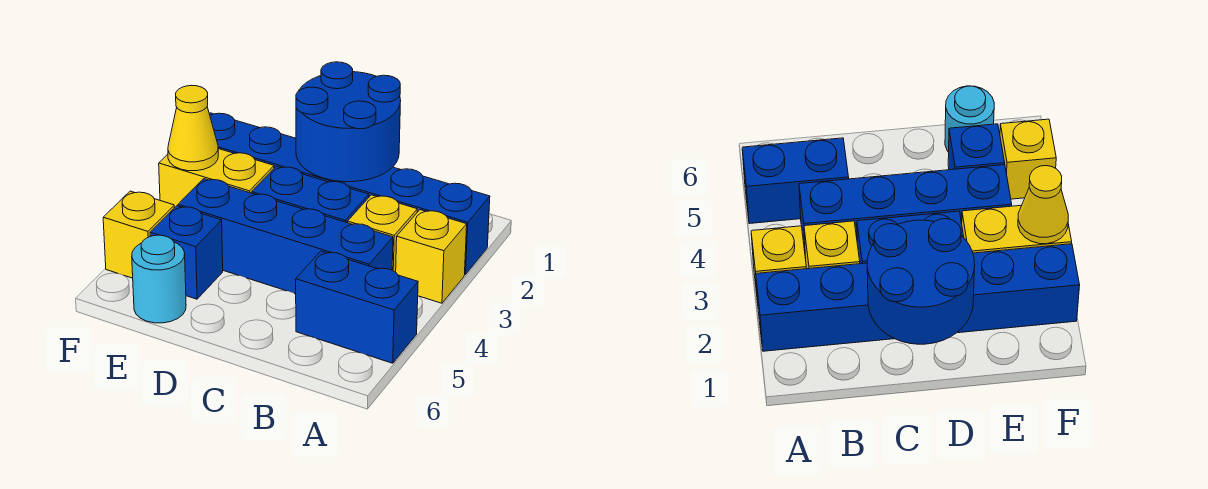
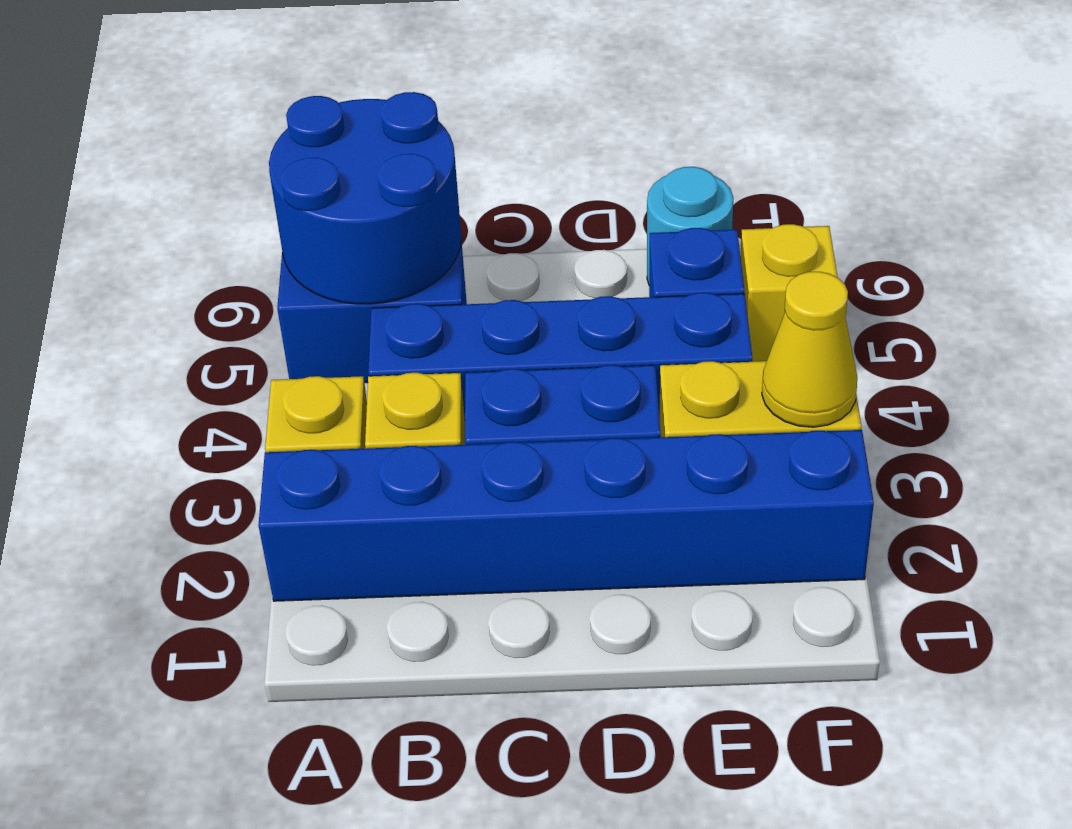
blue 2x2 round brick [296,62,401,182] -> blue 2x2 round brick moved to [269,92,461,304]

